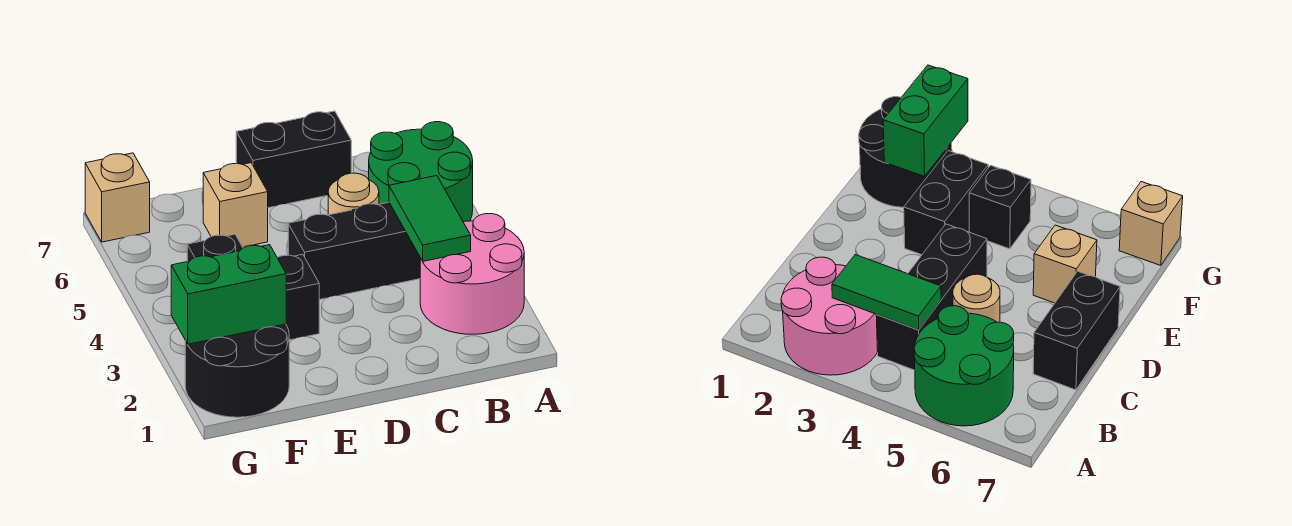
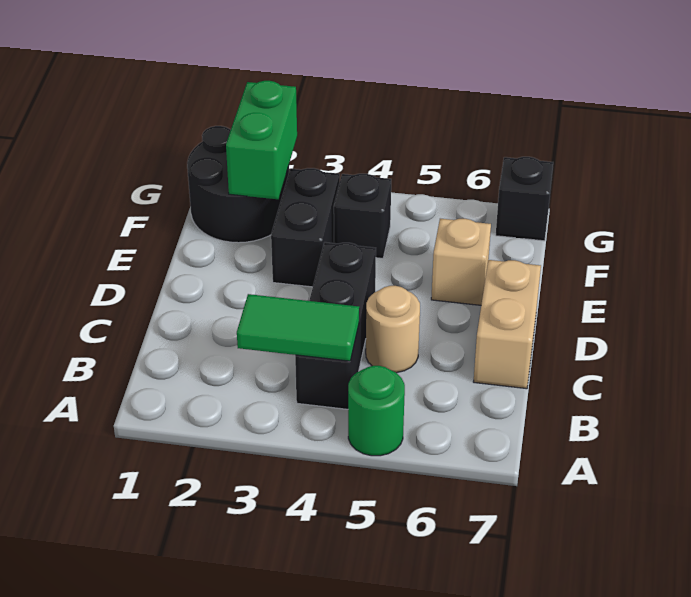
pink 2x2 round brick [420,214,524,334] -> none
green 2x2 round brick [369,122,473,222] -> green 1x1 round brick [348,366,405,456]
black 1x2 brick [236,111,351,208] -> tan 1x2 brick [473,260,541,389]
tan 1x1 brick [85,153,150,242] -> black 1x1 brick [496,157,553,241]

